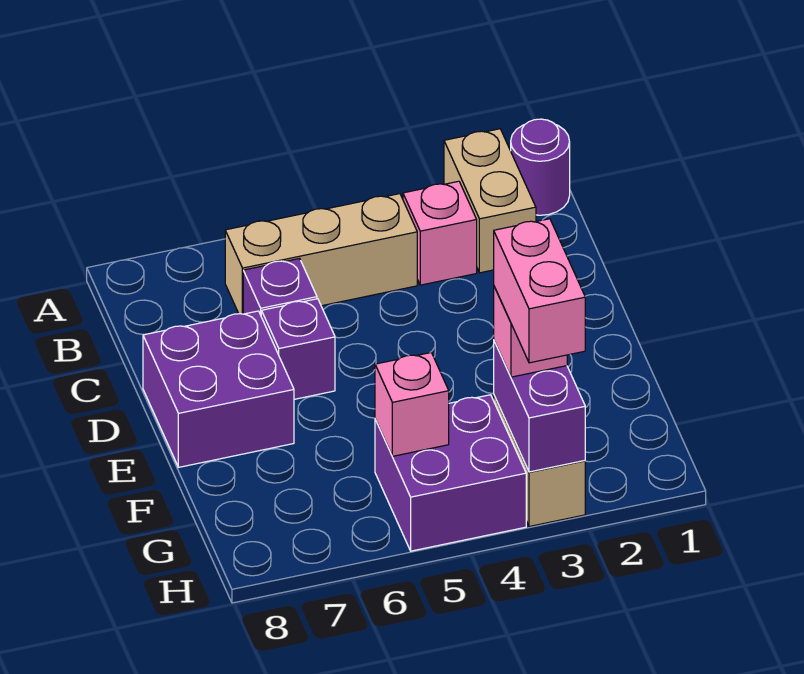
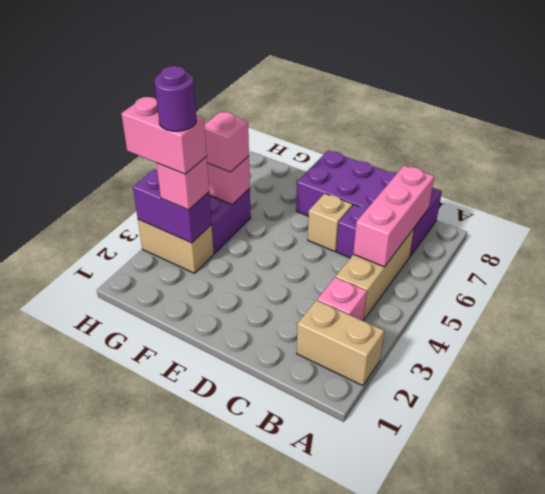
purple 1x1 round brick [511,119,570,215] -> purple 1x1 round brick moved to [154,66,197,131]
none -> pink 1x3 brick [353,166,434,267]
purple 1x1 brick [261,299,335,399] -> tan 1x1 brick [308,194,353,251]
purple 2x2 brick [143,311,294,467] -> purple 2x4 brick [296,151,442,256]
none -> pink 1x1 brick [205,112,249,172]

